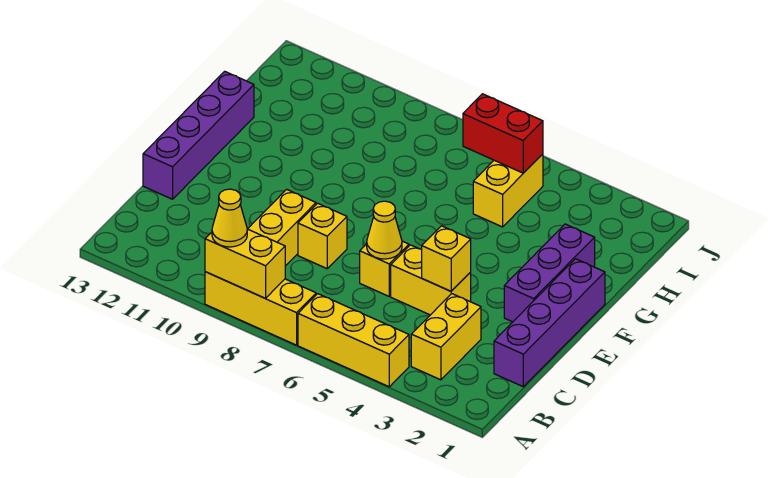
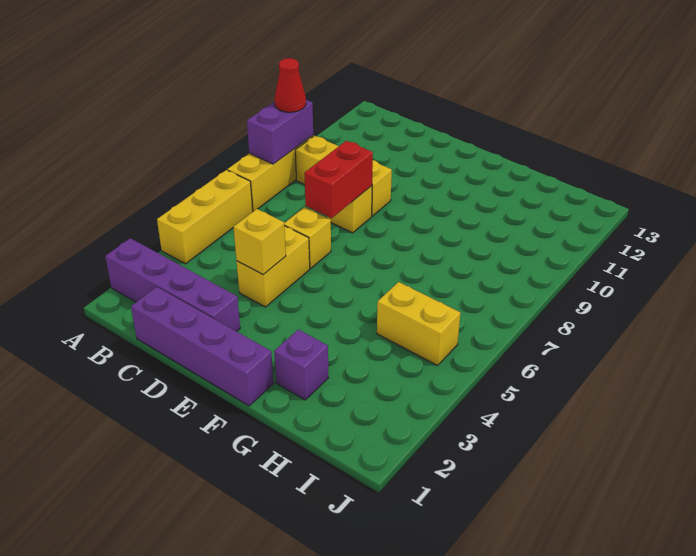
yellow 1x2 brick [205,229,285,298] -> purple 1x2 brick [247,100,313,164]
yellow 1x1 cone [212,189,247,247] -> red 1x1 cone [275,58,306,112]
yellow 1x2 brick [411,294,481,380] -> none
yellow 1x1 cone [367,201,402,259] -> none
purple 1x4 brick [143,71,254,199] -> purple 1x4 brick moved to [105,238,240,331]
purple 1x3 brick [504,224,595,322] -> purple 1x1 brick [274,329,328,400]
red 1x2 brick [463,94,543,173] -> red 1x2 brick moved to [304,141,373,218]

